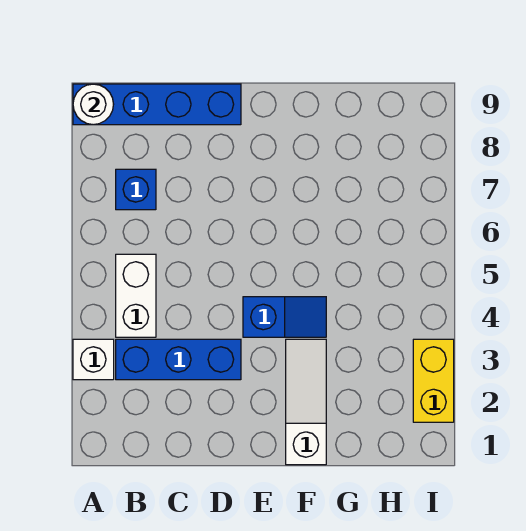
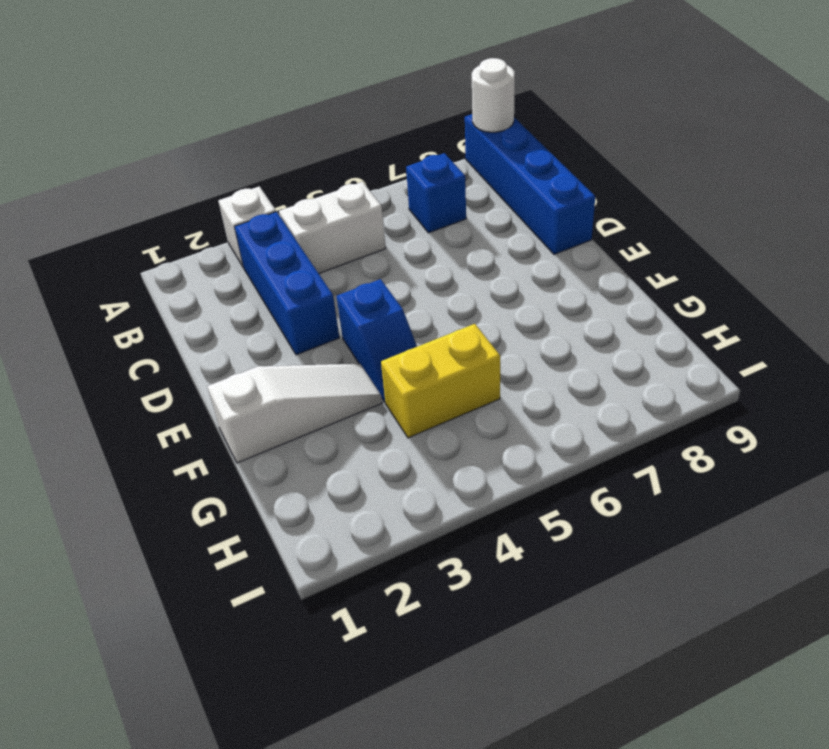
yellow 1x2 brick [413,339,454,422] -> yellow 1x2 brick moved to [381,324,500,438]

